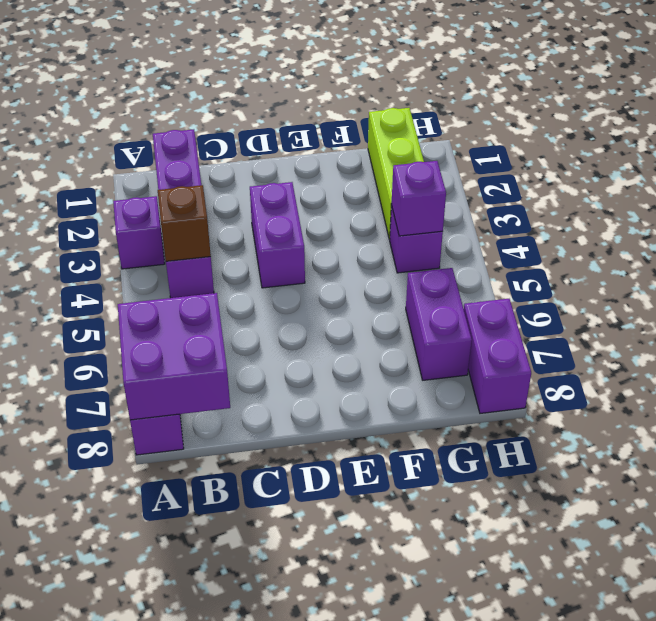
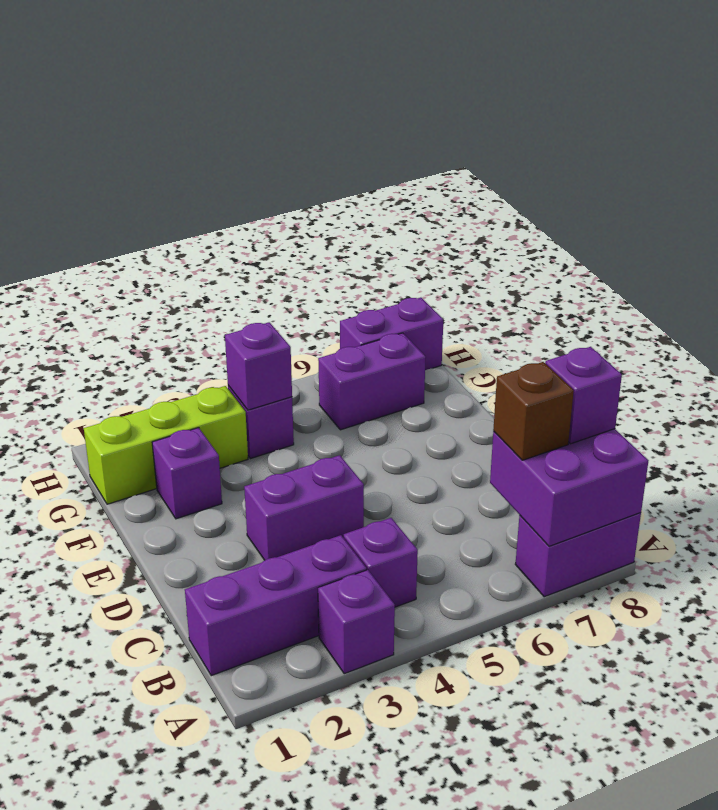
brown 1x1 brick [158,185,211,261] -> brown 1x1 brick moved to [493,362,574,460]
none -> purple 1x1 brick [545,347,622,444]
none -> purple 1x1 brick [152,428,222,519]

